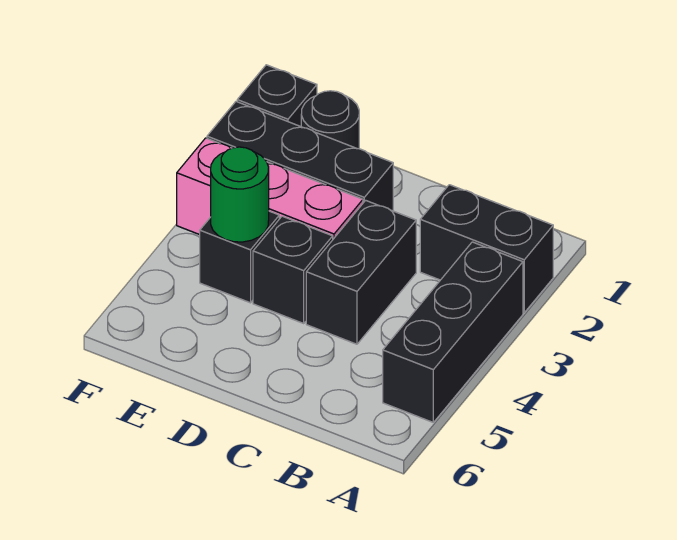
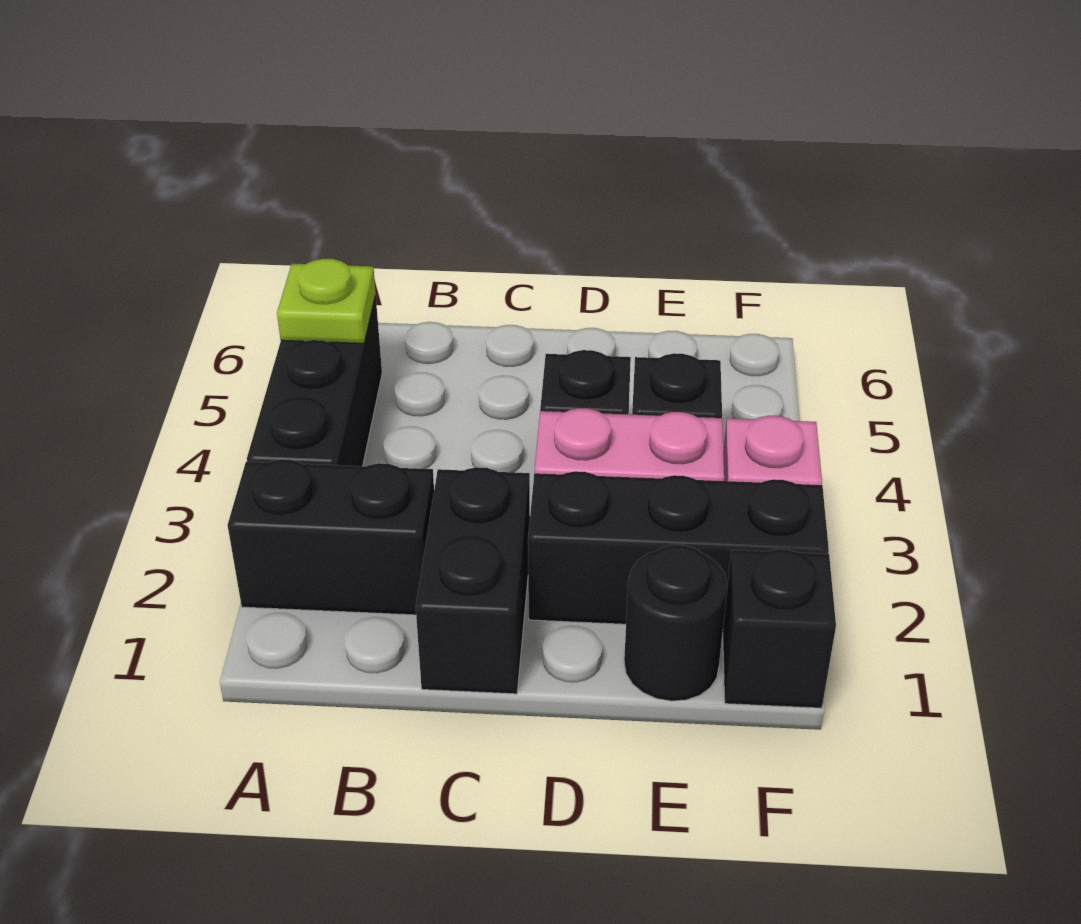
none -> lime 1x1 plate [277,259,376,343]
black 1x2 brick [306,200,416,344] -> black 1x2 brick moved to [416,467,530,694]
green 1x1 round brick [211,147,269,242] -> none

